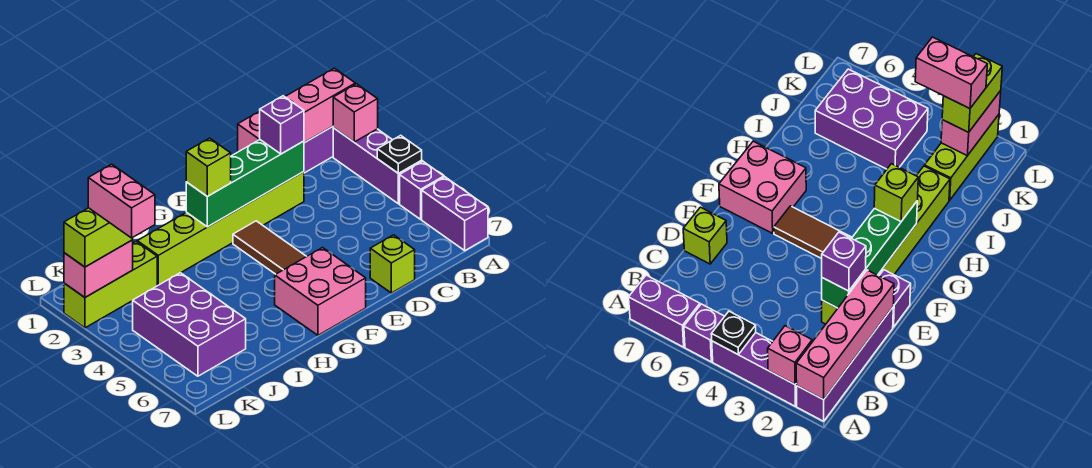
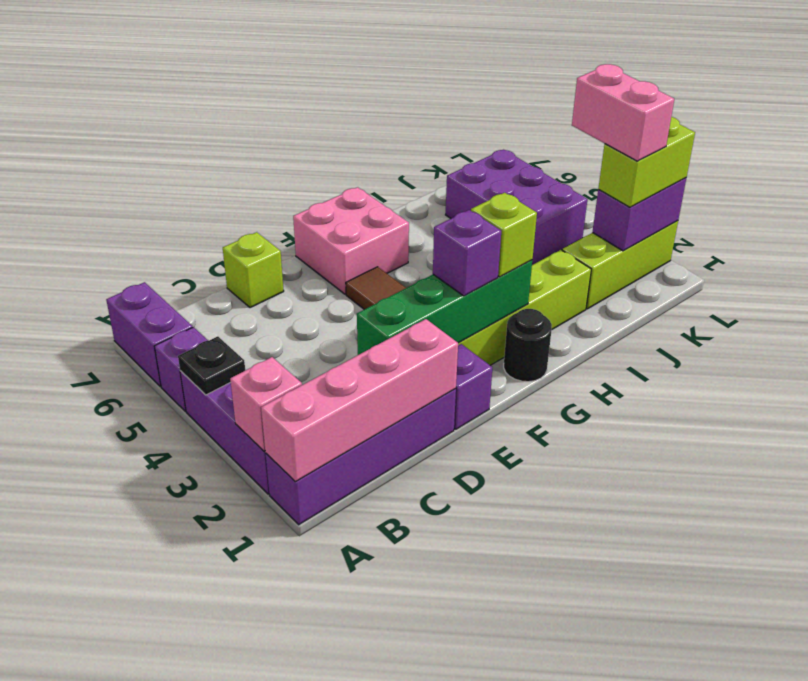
purple 1x1 brick [260,96,304,154] -> purple 1x1 brick moved to [433,210,501,296]
none -> black 1x1 round brick [504,309,552,382]
pink 1x2 brick [64,240,133,297] -> purple 1x2 brick [593,178,686,251]

